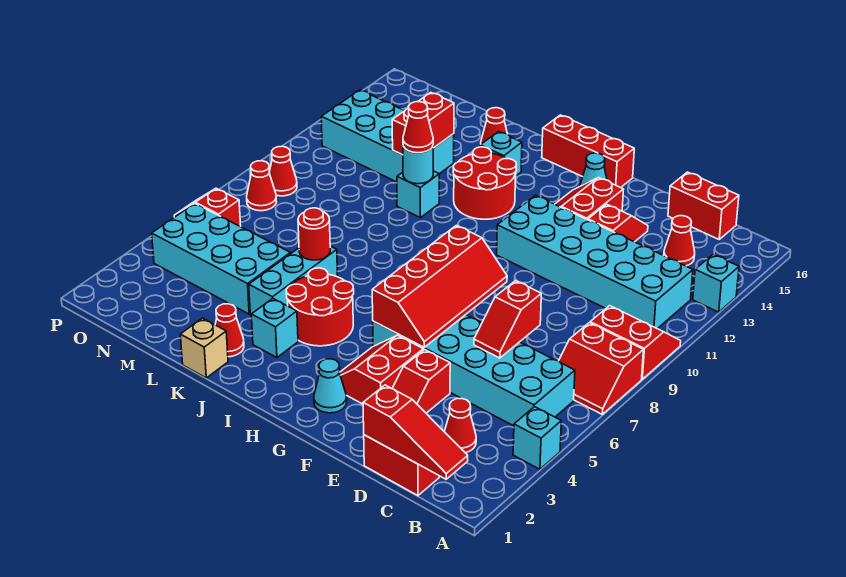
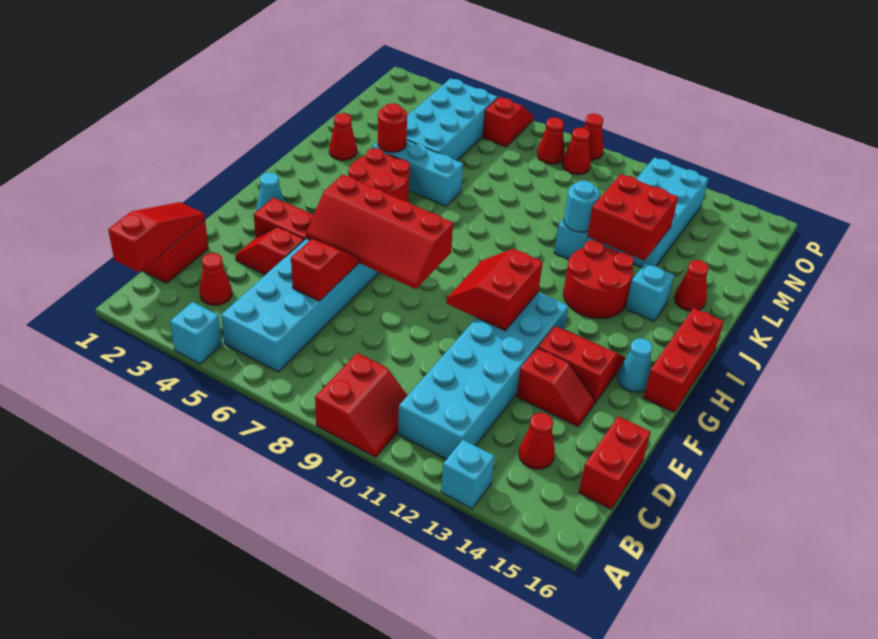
red 2x2 slope [559,323,643,414] -> red 2x2 slope moved to [447,249,543,331]
red 1x3 slope [363,385,468,479] -> red 1x3 slope turned to [108,202,205,272]
red 1x2 slope [474,281,541,358] -> red 1x2 slope turned to [291,239,358,301]
cyan 1x1 brick [251,298,298,358] -> none
tan 1x1 brick [180,318,228,378] -> none
red 1x1 round brick [298,208,330,260] -> red 1x1 round brick moved to [378,103,407,152]
red 1x1 cone [403,102,433,153] -> red 1x1 cone moved to [584,114,603,160]
red 1x2 brick [392,93,454,155] -> red 2x2 brick [587,174,678,261]

